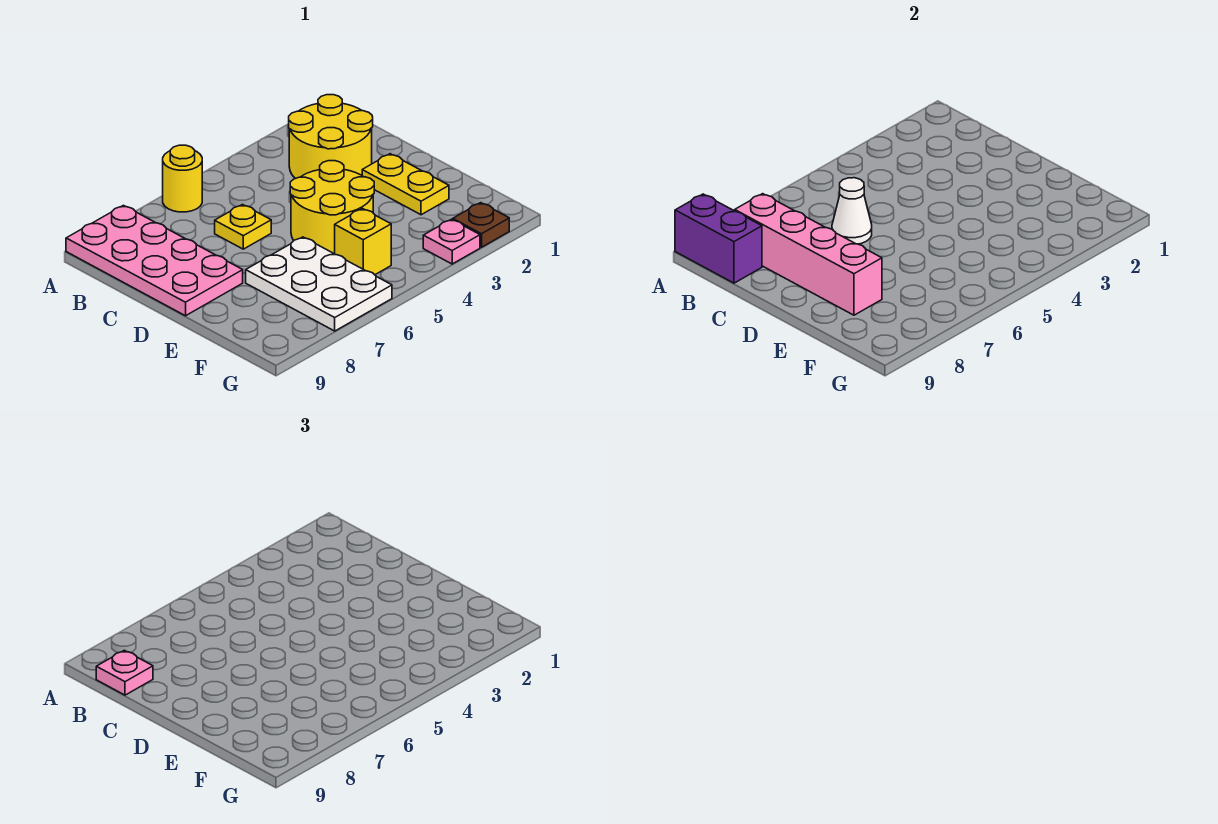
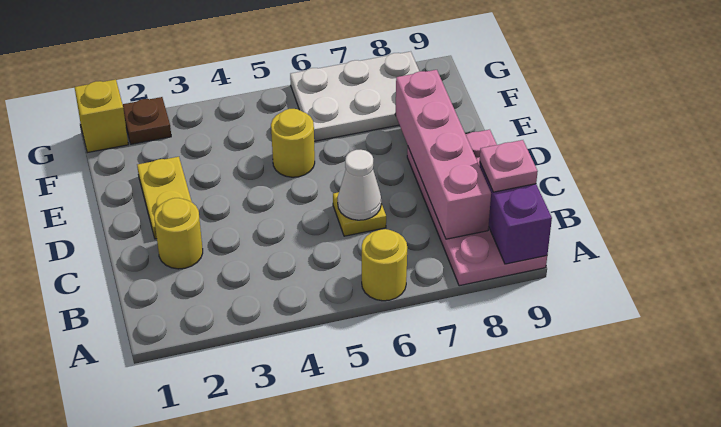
yellow 2x2 round brick [289,95,373,179] -> yellow 1x1 round brick [154,198,203,269]
yellow 2x2 round brick [290,161,374,254] -> yellow 1x1 round brick [271,109,315,177]
white 2x3 plate [246,237,392,331] -> white 2x3 plate turned to [290,51,419,141]
yellow 1x1 brick [335,209,391,275] -> yellow 1x1 brick moved to [75,79,128,153]
pink 1x1 plate [423,219,480,264] -> none

